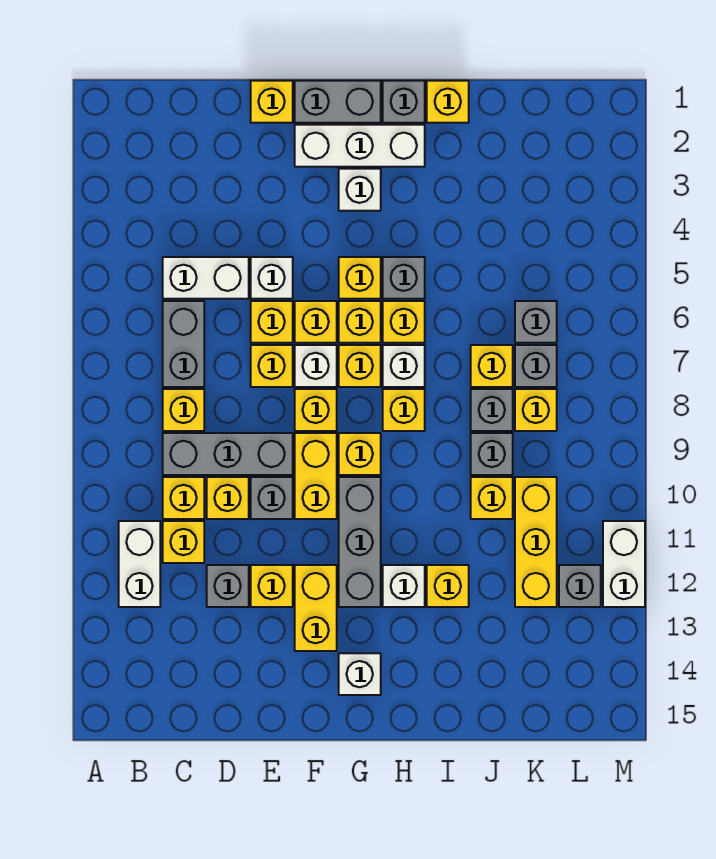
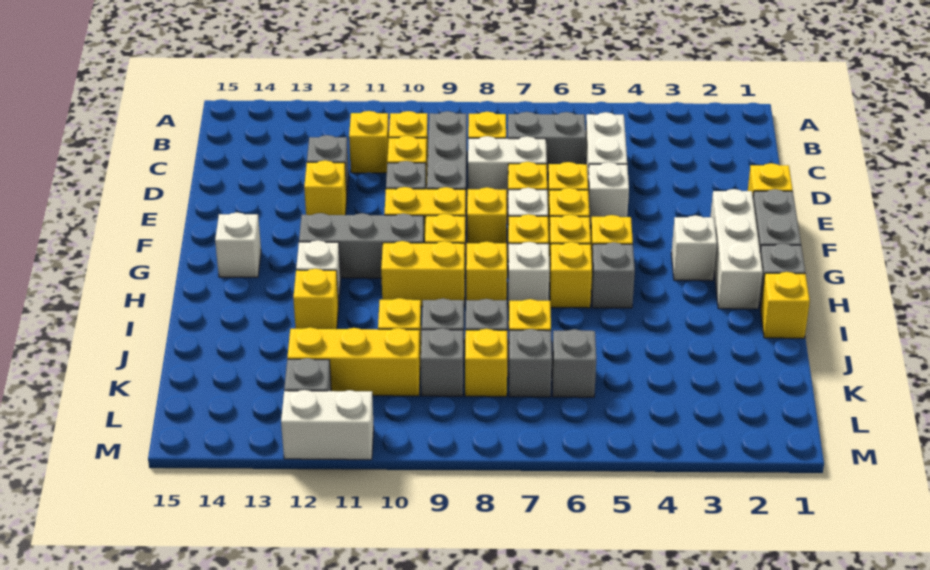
white 1x2 brick [119,521,160,607] -> white 1x2 brick moved to [468,136,547,199]
yellow 1x2 brick [295,565,337,651] -> yellow 1x2 brick moved to [381,241,465,307]
none -> grey 1x1 brick [420,328,463,396]

